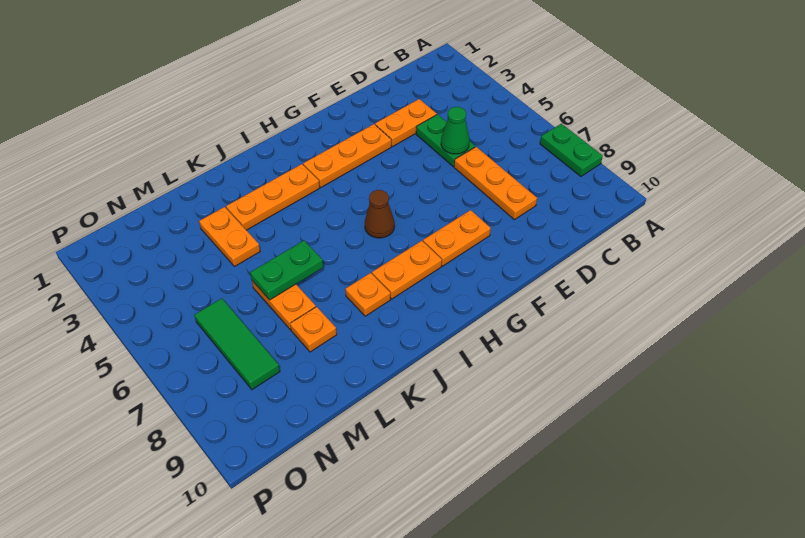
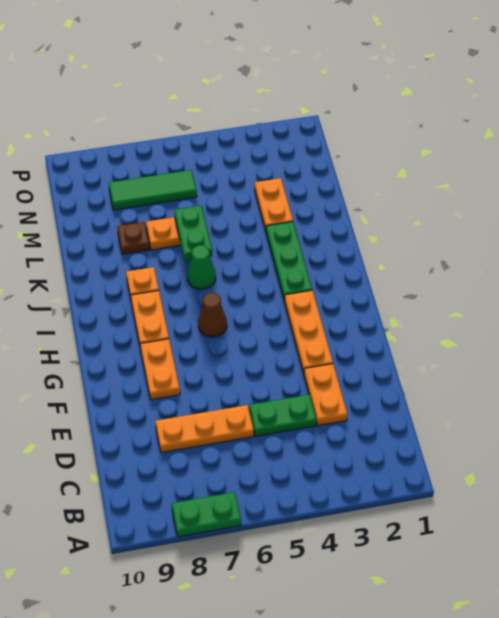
green 1x1 cone [441,107,470,154] -> green 1x1 cone moved to [187,245,216,289]
orange 1x3 plate [226,164,320,230] -> green 1x3 plate [266,222,312,300]
orange 1x2 plate [199,207,260,267] -> orange 1x2 plate turned to [255,178,293,231]
orange 1x1 plate [290,307,337,352] -> brown 1x1 plate [117,222,150,254]

